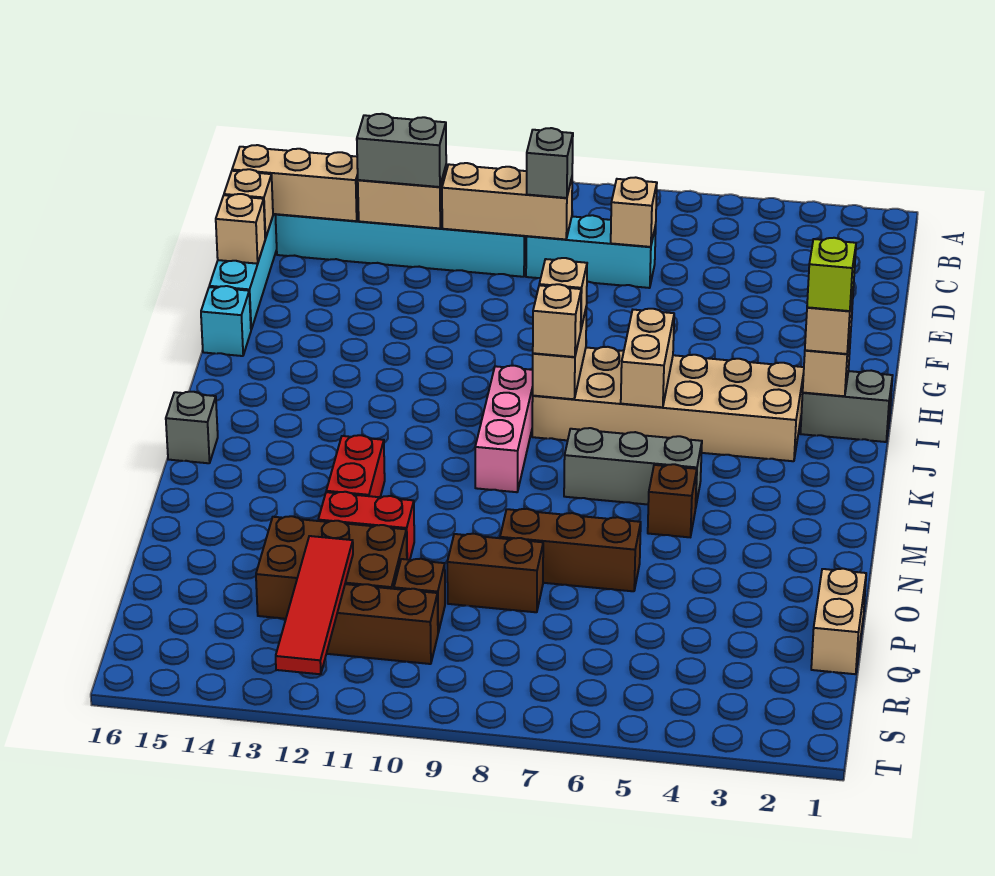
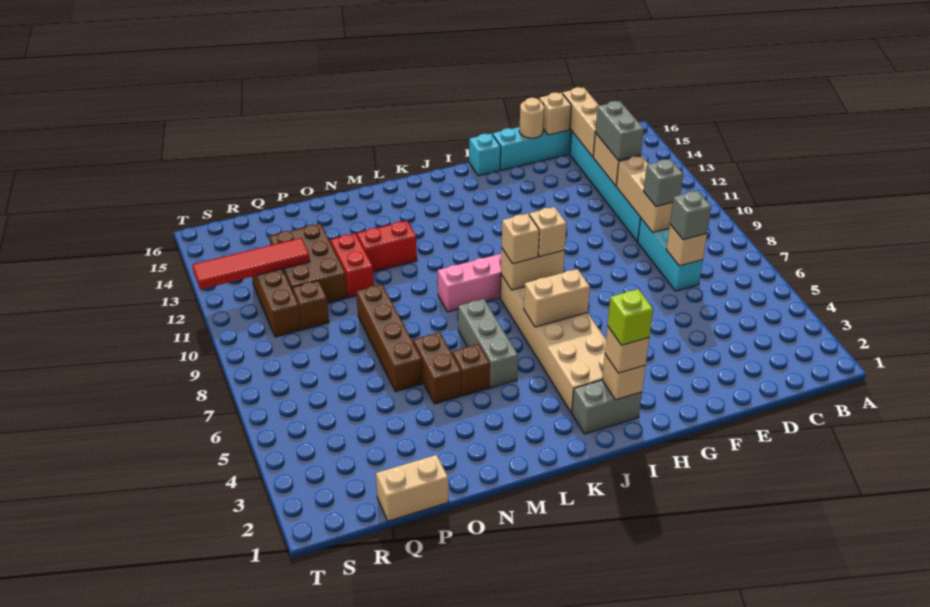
tan 1x1 brick [216,194,266,264] -> tan 1x1 round brick [519,98,544,138]
grey 1x2 brick [800,371,893,442] -> grey 1x2 brick turned to [572,380,642,434]
grey 1x1 brick [166,392,218,463] -> grey 1x1 brick moved to [670,191,711,240]
brown 1x3 brick [500,509,641,591] -> brown 1x4 brick [356,284,422,392]
brown 1x2 brick [447,534,543,612] -> brown 1x2 brick moved to [413,332,461,404]

